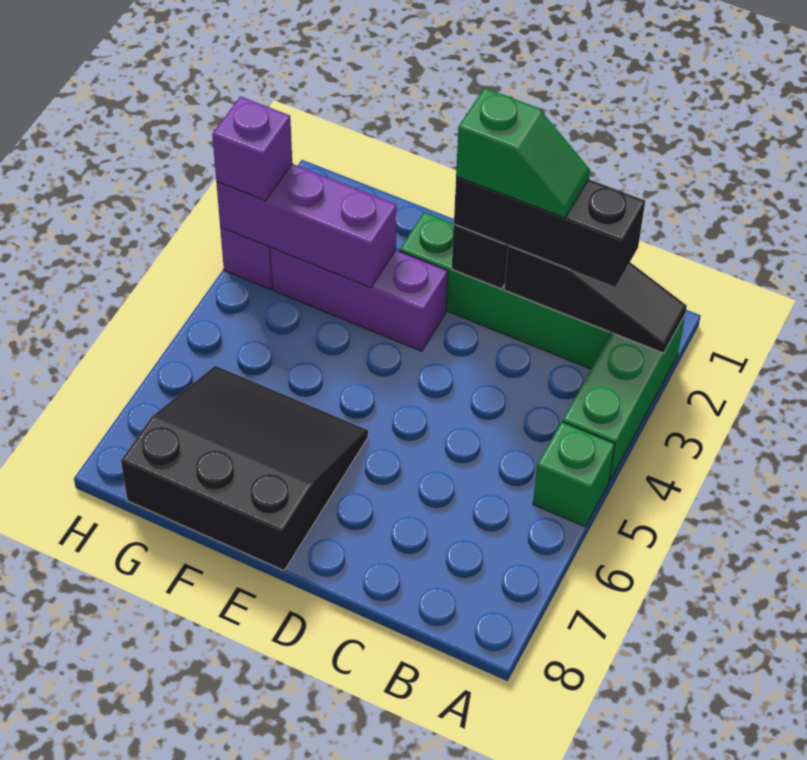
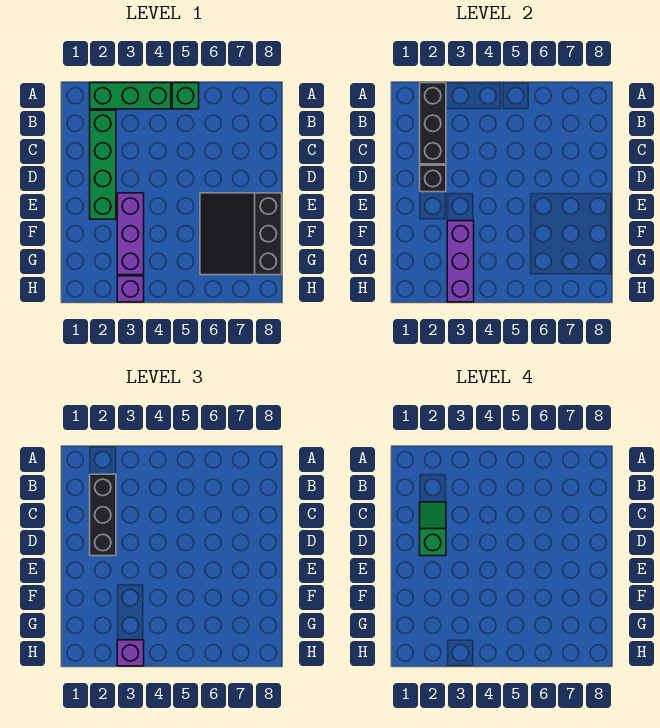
black 1x3 slope [504,245,687,353] -> black 1x3 brick [420,83,446,164]

